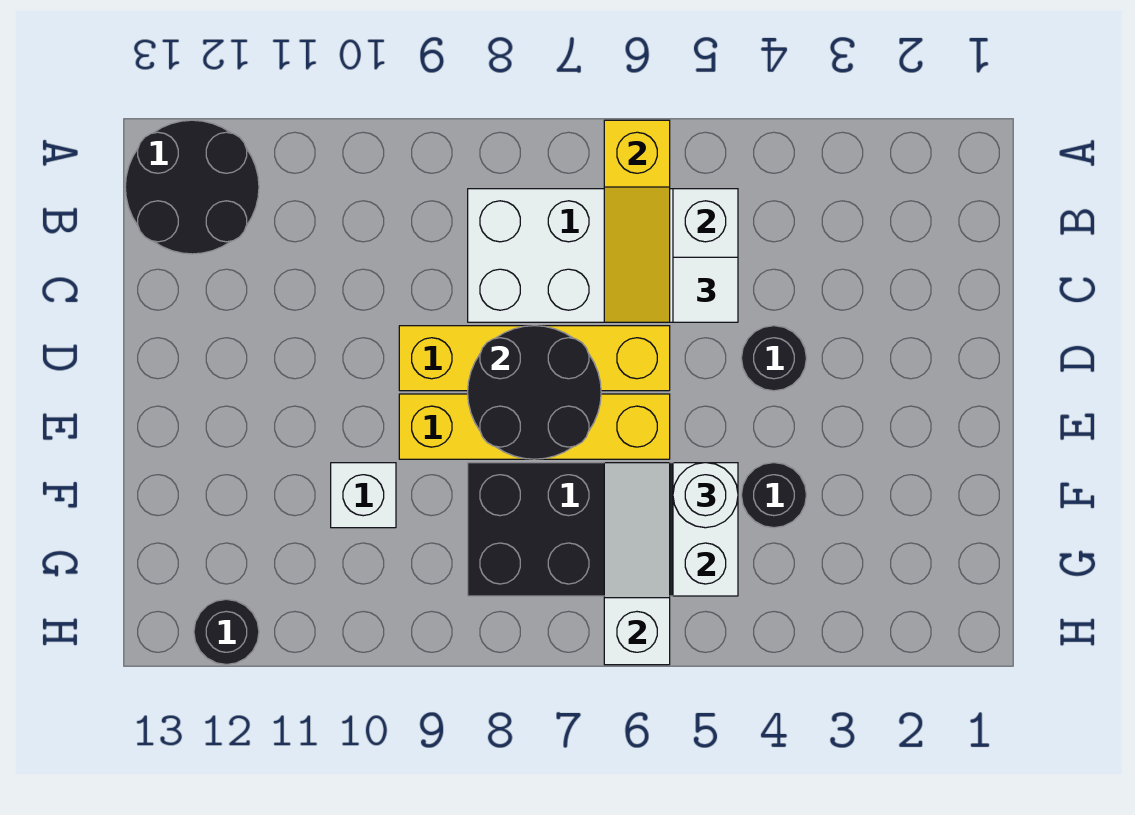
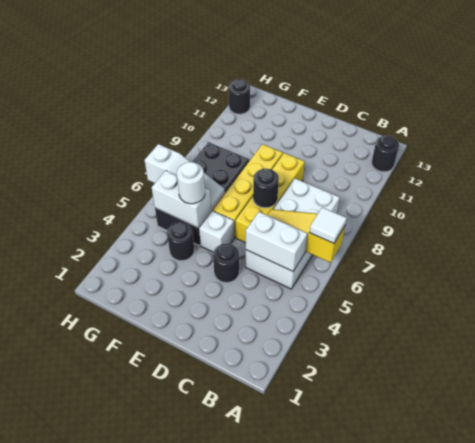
black 2x2 round brick [125,120,259,254] -> black 1x1 round brick [372,135,399,172]
white 1x1 tile [673,257,738,322] -> white 1x1 tile moved to [310,207,347,243]
black 2x2 round brick [468,326,601,459] -> black 1x1 round brick [253,168,279,208]
white 1x1 brick [331,463,396,528] -> white 1x1 brick moved to [199,211,234,252]

